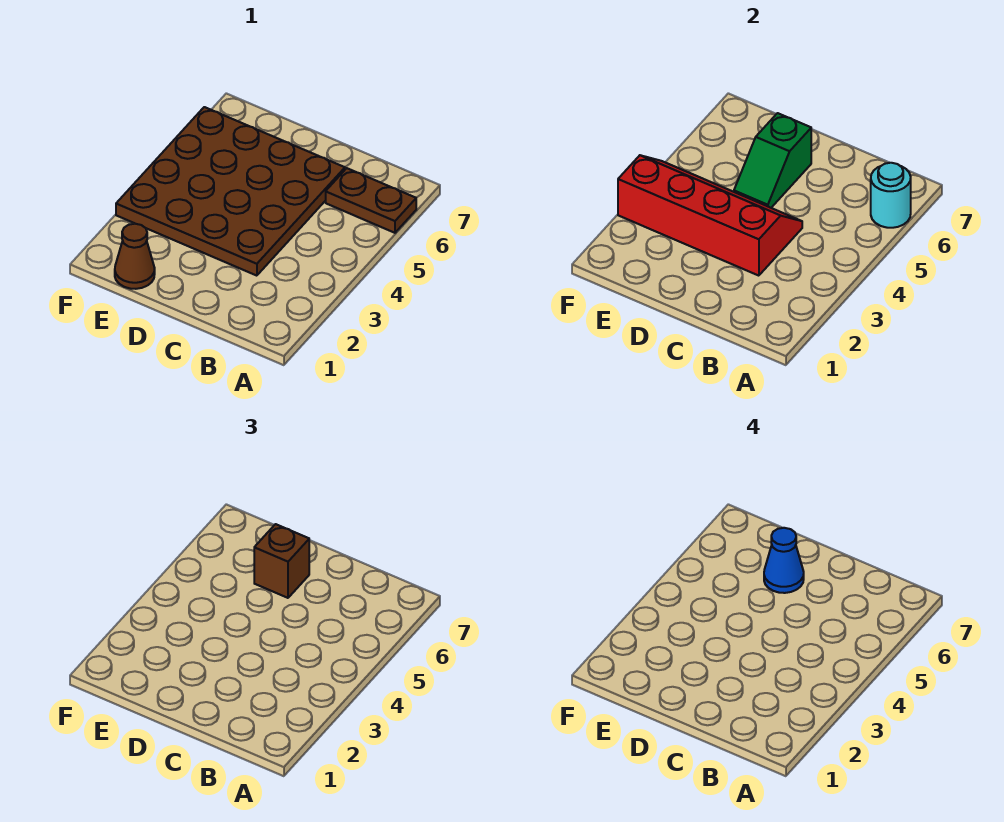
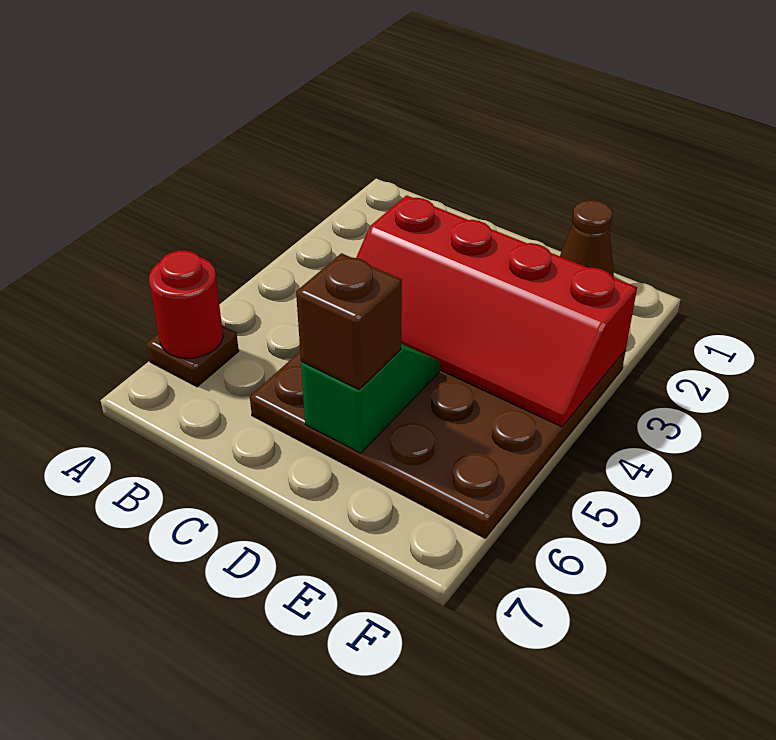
brown 1x2 plate [326,168,416,233] -> brown 1x1 plate [146,326,239,387]
cyan 1x1 round brick [871,163,911,228] -> red 1x1 round brick [149,250,223,358]
blue 1x1 cone [764,528,804,593] -> none

